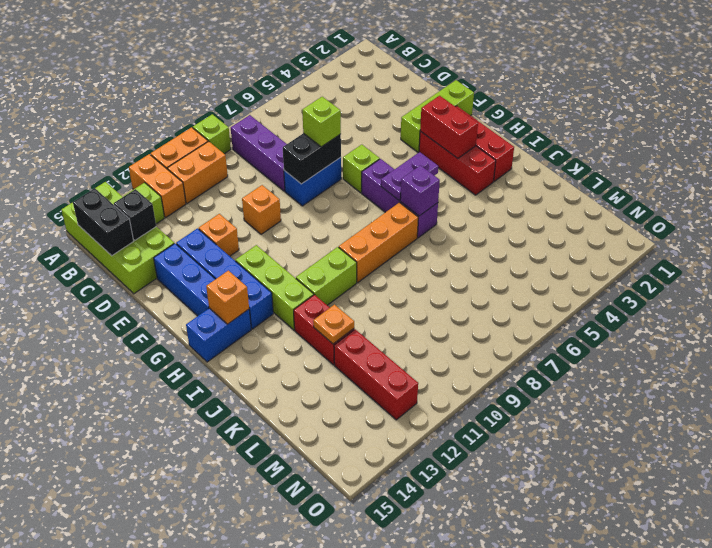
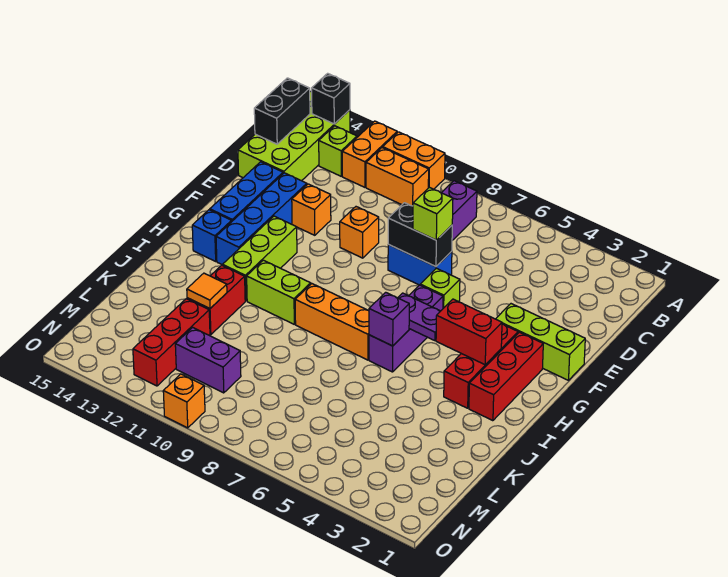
lime 1x1 brick [193,114,231,154] -> none
black 1x1 brick [114,189,156,240] -> black 1x1 brick moved to [312,73,350,124]
red 1x2 brick [420,96,478,158] -> red 1x2 brick turned to [436,299,502,365]
blue 1x2 brick [186,308,251,362] -> blue 1x1 brick [192,210,232,261]
orange 1x1 brick [206,271,249,324] -> orange 1x1 brick moved to [163,374,205,428]
orange 1x1 plate [313,305,354,344] -> orange 1x1 tile [187,273,227,309]
none -> purple 1x2 brick [175,327,241,393]

